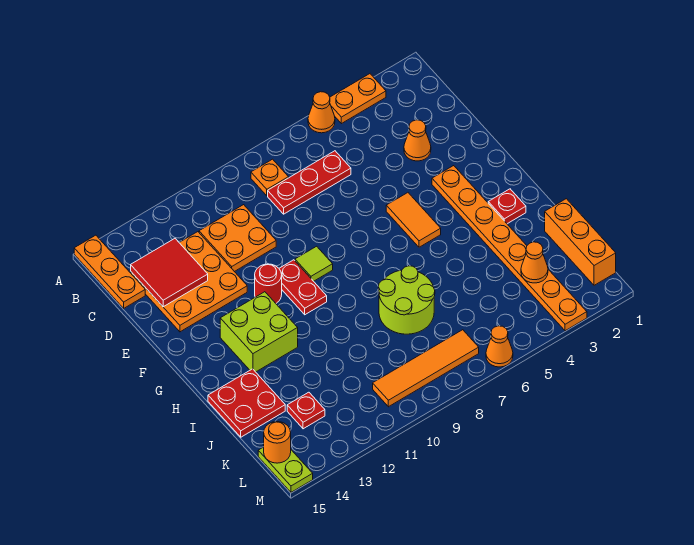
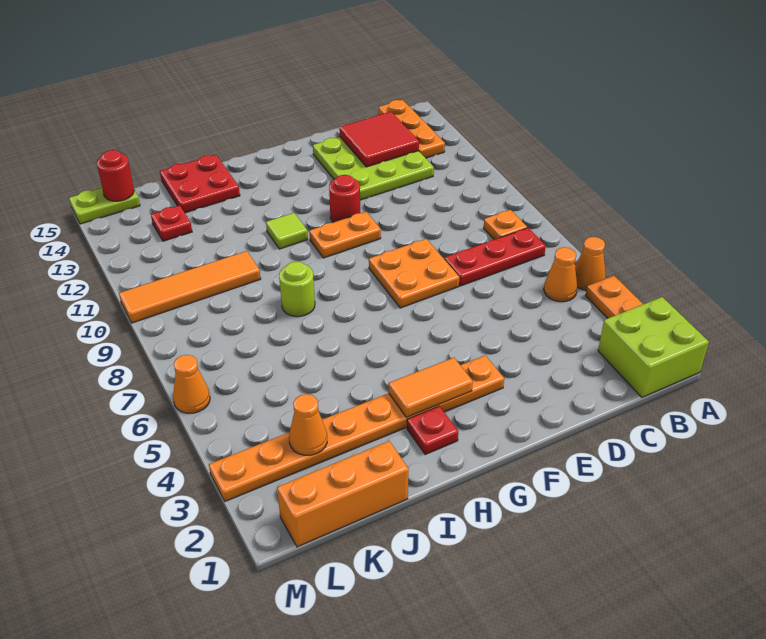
orange 1x3 plate [74,235,145,308] -> orange 1x3 plate turned to [379,100,445,158]
red 1x3 plate [268,151,351,214] -> red 1x3 plate turned to [444,228,546,286]
orange 2x2 plate [199,205,276,272] -> orange 2x2 plate moved to [369,239,459,308]
orange 3x3 plate [131,232,247,332] -> lime 3x3 plate [313,137,434,200]
orange 1x1 cone [404,120,431,161] -> orange 1x1 cone moved to [544,247,577,302]
orange 1x2 tile [386,193,441,247] -> orange 1x2 tile moved to [389,358,473,417]
lime 1x1 tile [295,246,333,281] -> lime 1x1 tile moved to [266,213,308,249]
red 1x2 plate [279,260,327,315] -> orange 1x2 plate [309,212,381,258]
lime 2x2 brick [220,292,298,372] -> lime 2x2 brick moved to [598,297,709,397]
lime 2x2 round brick [378,266,435,334] -> lime 1x1 round brick [279,262,315,317]
orange 1x4 tile [373,330,479,407] -> orange 1x4 tile turned to [119,251,261,323]
orange 1x1 round brick [264,422,291,463] -> red 1x1 round brick [97,150,134,201]

